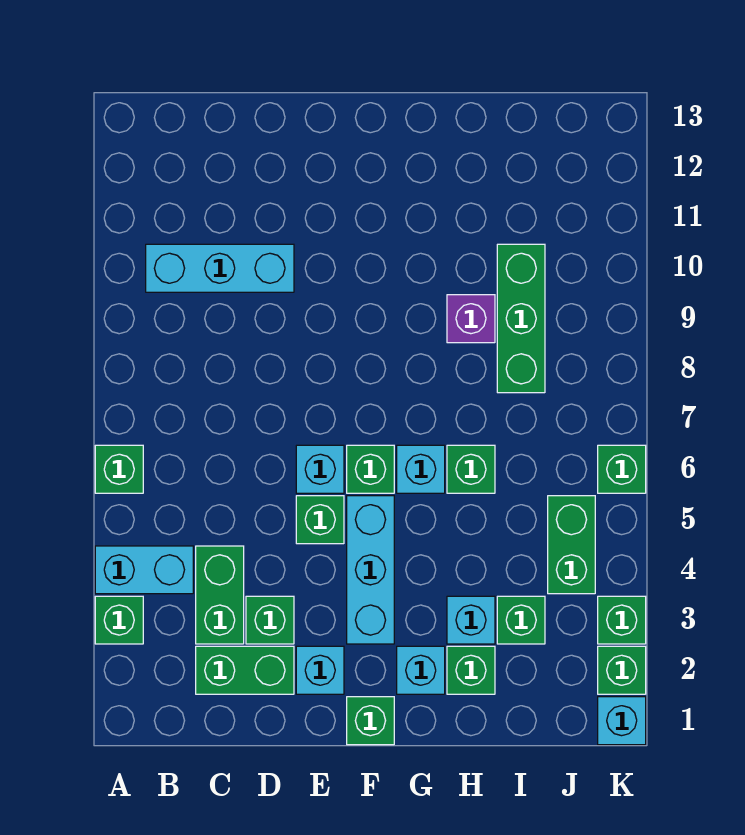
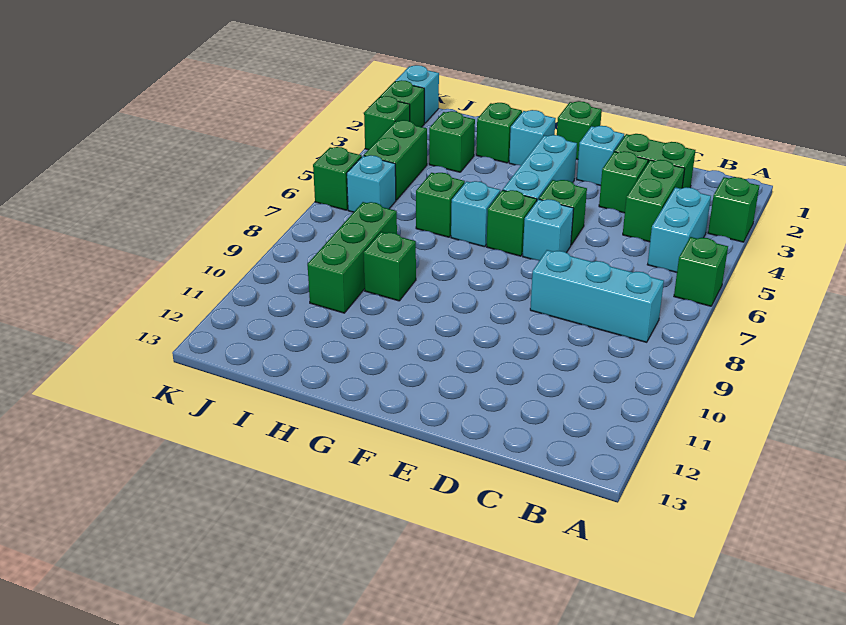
cyan 1x2 brick [95,546,193,594] -> cyan 1x2 brick turned to [647,187,711,272]
cyan 1x3 brick [146,244,294,292] -> cyan 1x3 brick moved to [530,250,664,342]
cyan 1x1 brick [447,596,495,644] -> cyan 1x1 brick moved to [347,155,396,212]
purple 1x1 brick [447,295,495,343] -> green 1x1 brick [364,232,416,301]

